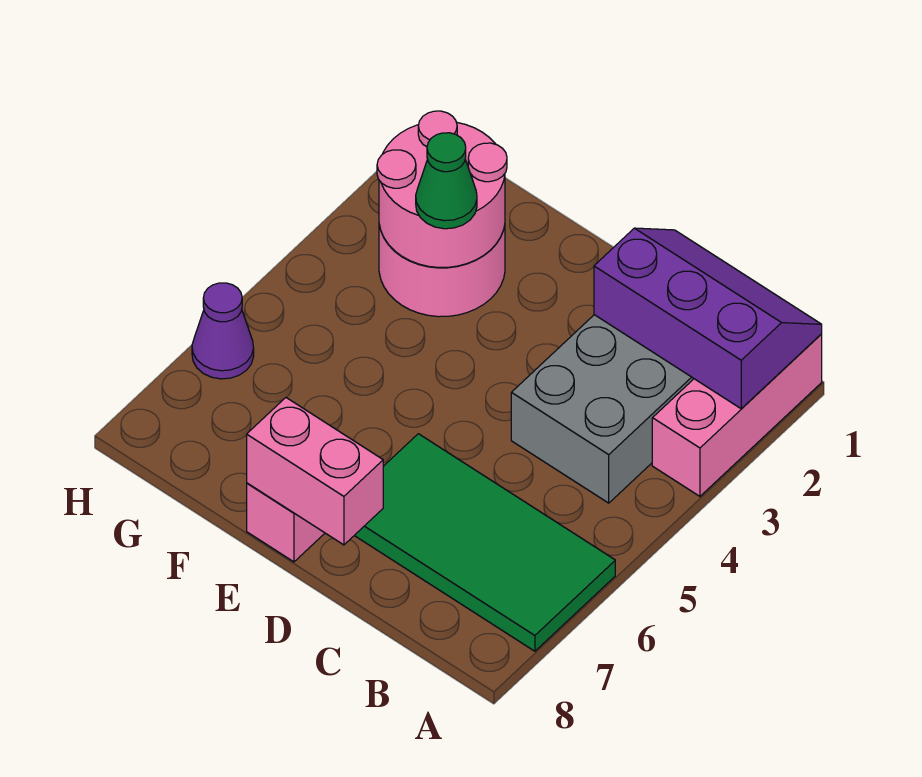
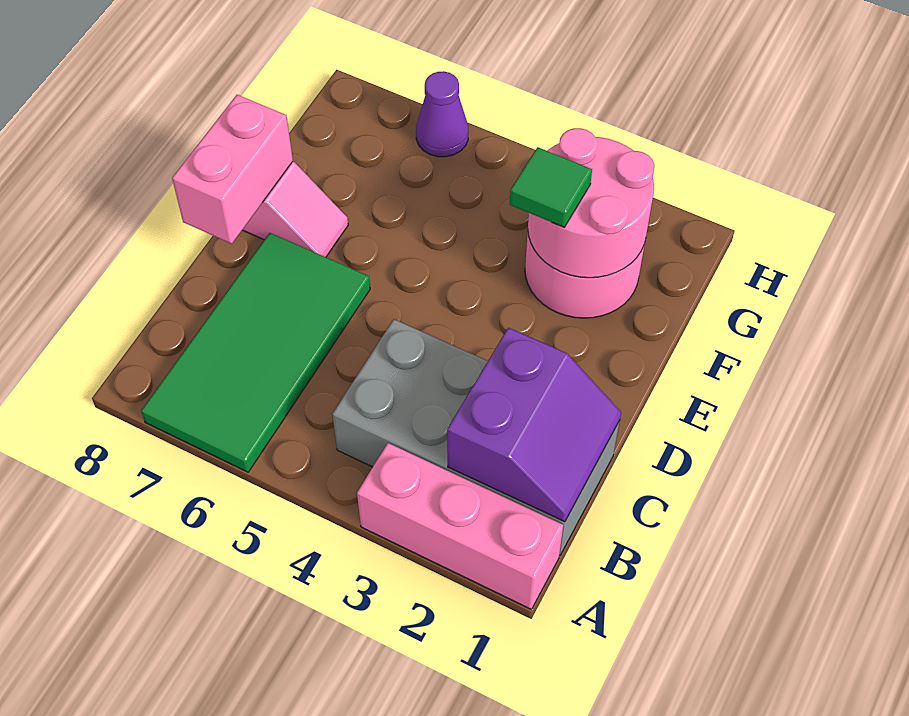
purple 2x3 slope [594,228,822,409] -> purple 2x2 slope [447,328,621,522]
green 1x1 cone [416,133,477,229] -> green 1x1 tile [510,147,592,227]

